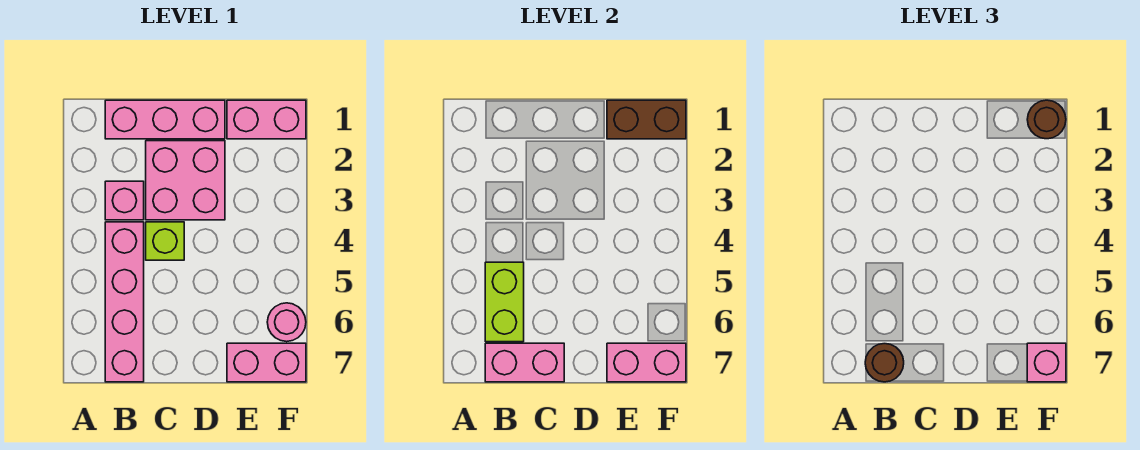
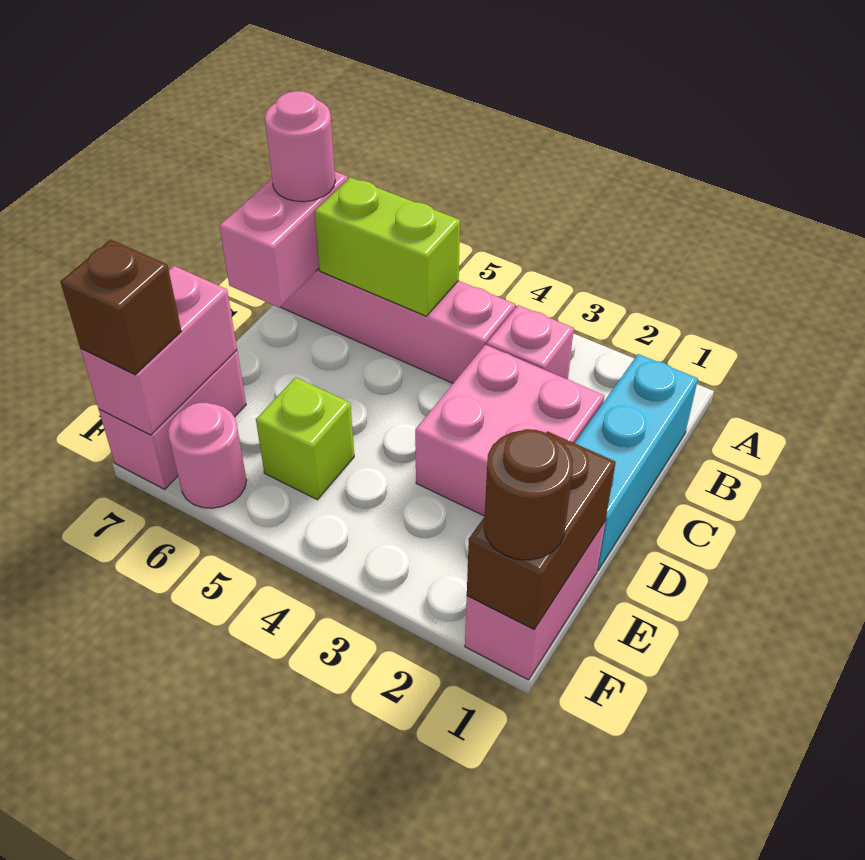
pink 1x3 brick [105,100,225,139] -> cyan 1x3 brick [575,354,698,570]
brown 1x1 round brick [865,344,904,382] -> pink 1x1 round brick [265,91,335,202]
lime 1x1 brick [146,222,184,260] -> lime 1x1 brick moved to [256,377,354,500]
pink 1x1 brick [1027,343,1066,382] -> brown 1x1 brick [60,239,181,375]

